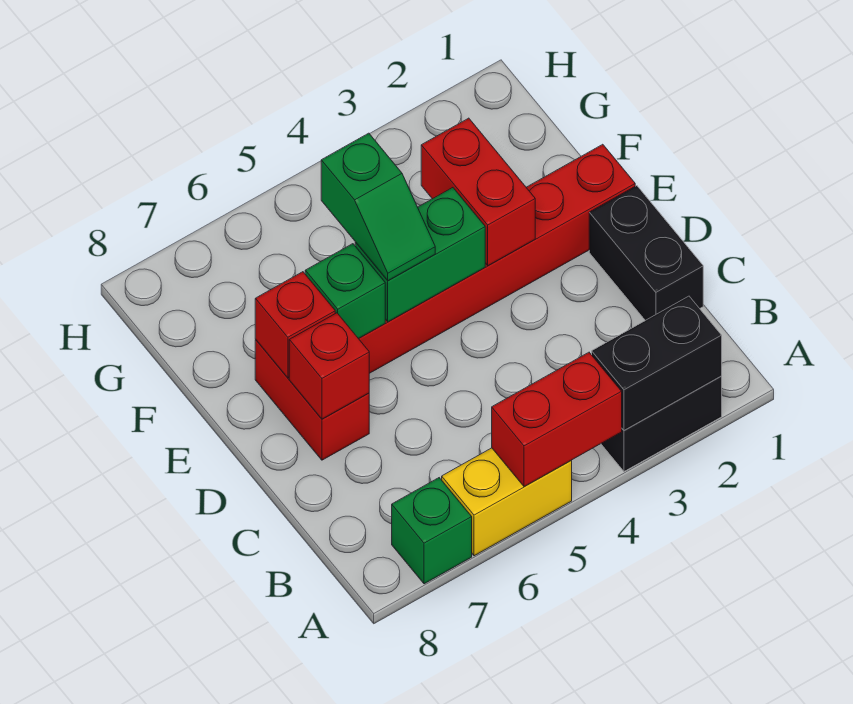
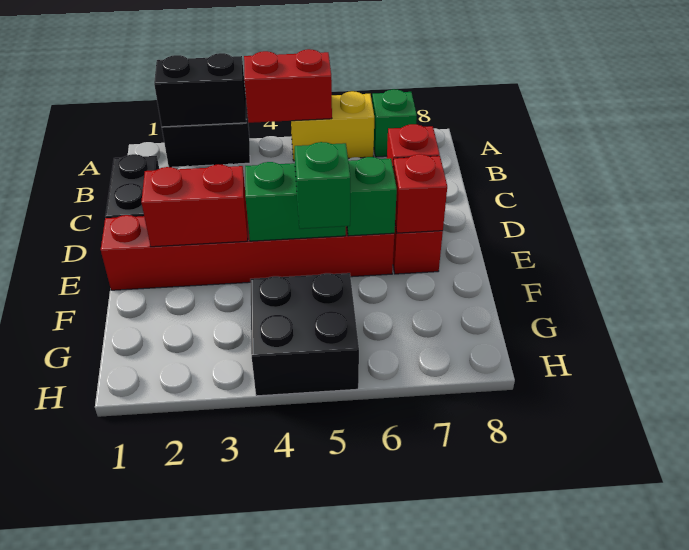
red 1x2 brick [421,118,535,266] -> red 1x2 brick turned to [141,164,248,247]
none -> black 2x2 brick [250,273,359,396]

